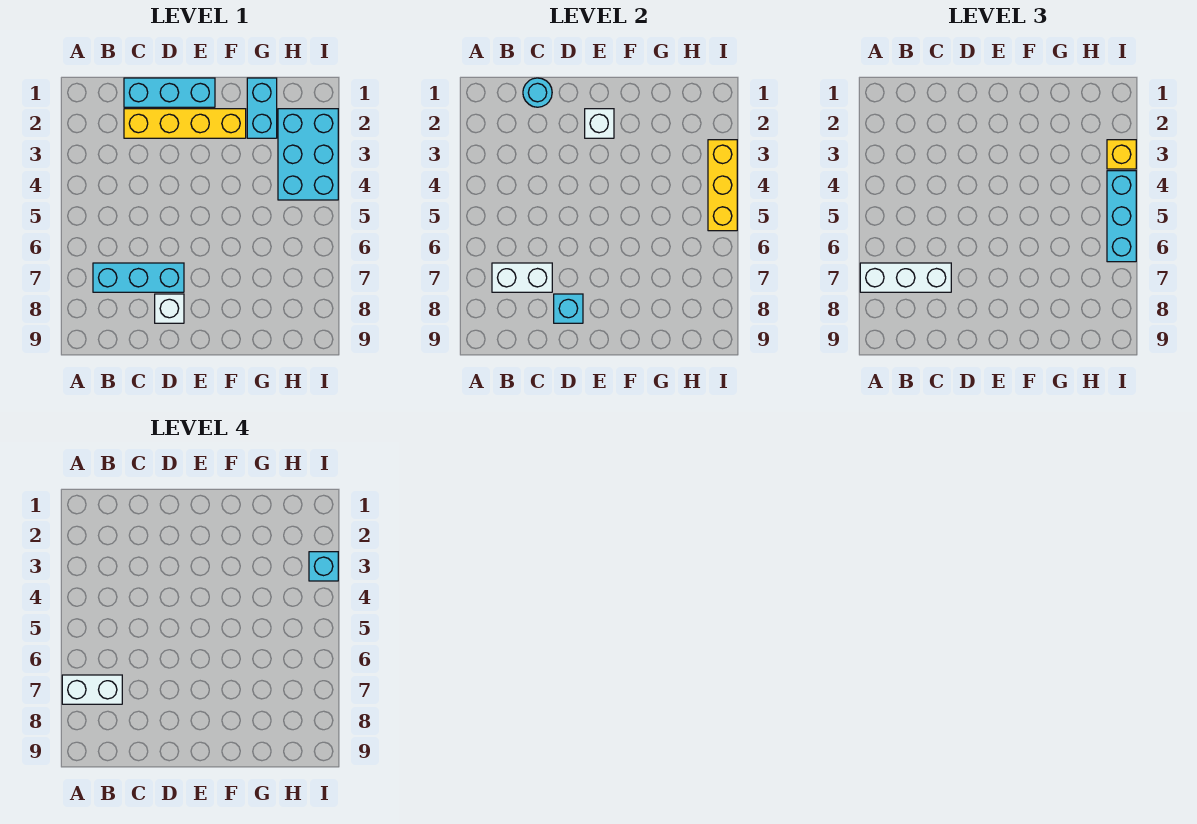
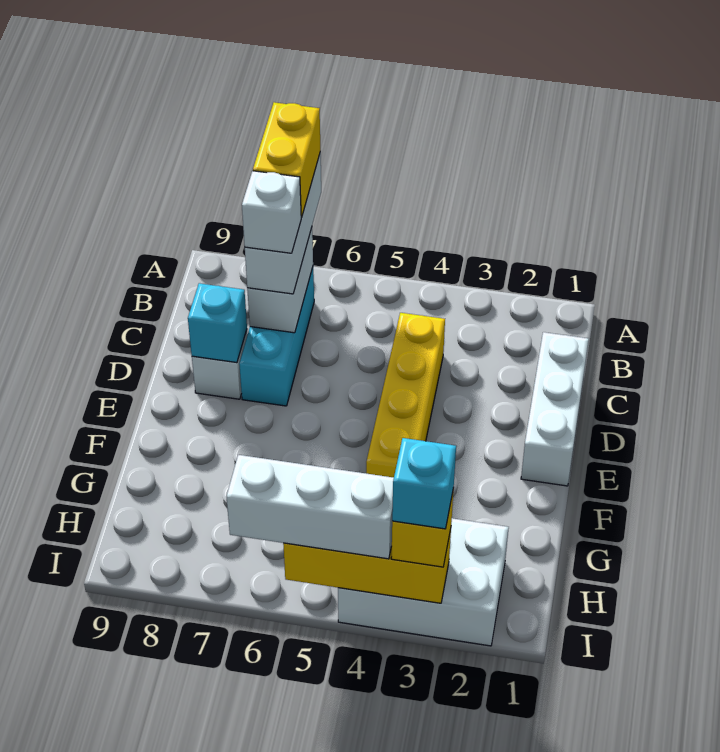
white 1x2 brick [62,675,122,704] -> yellow 1x2 brick [253,102,320,217]
cyan 1x3 brick [124,78,215,107] -> white 1x3 brick [521,332,589,486]
cyan 1x1 round brick [523,78,552,107] -> none
yellow 1x4 brick [124,109,246,138] -> yellow 1x4 brick moved to [366,313,445,478]
white 1x1 brick [585,109,614,138] -> white 1x1 brick moved to [242,171,302,253]
cyan 1x2 brick [247,78,277,138] -> none
cyan 2x3 brick [278,109,338,200] -> white 2x3 brick [338,518,509,646]
cyan 1x3 brick [1107,171,1136,262] -> white 1x3 brick [227,455,394,559]

